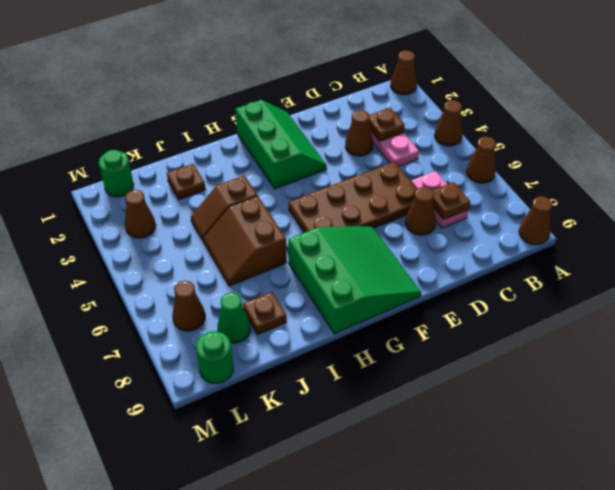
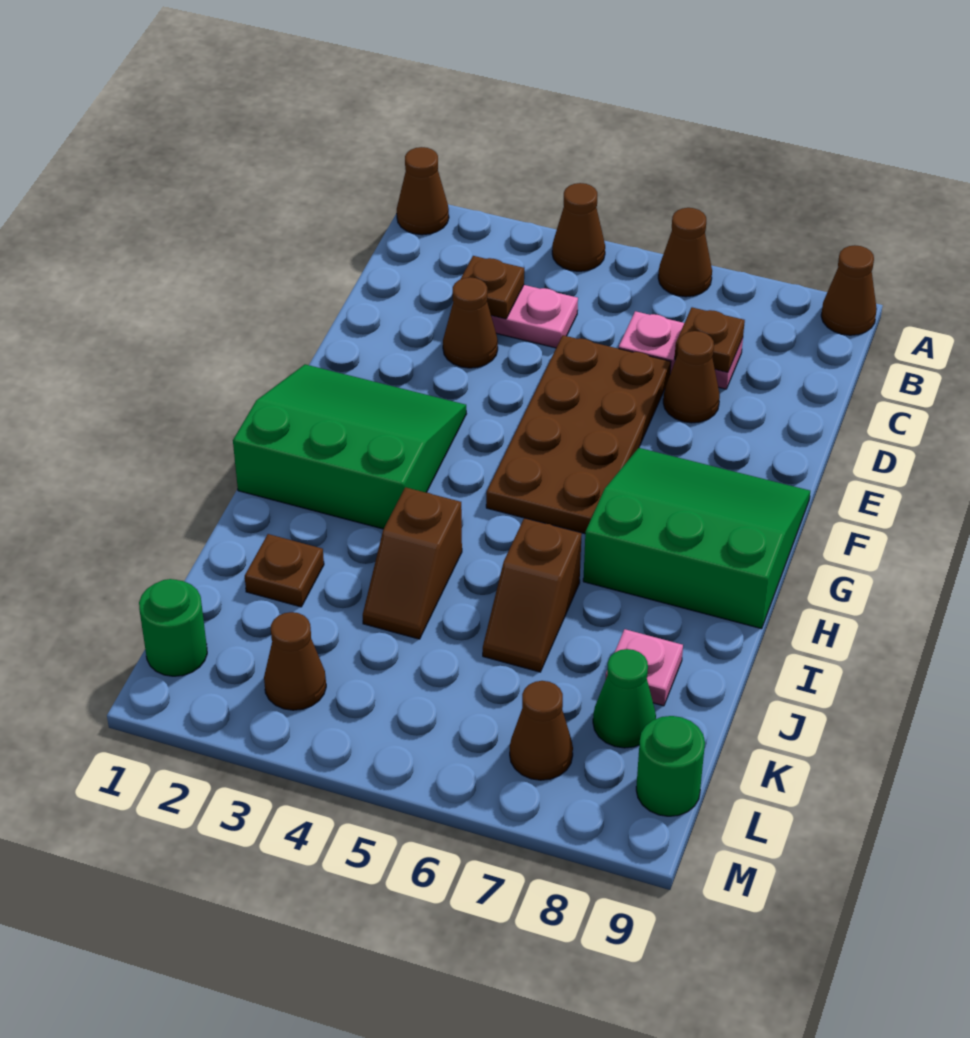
green 2x3 slope [235,100,327,189] -> green 3x3 slope [233,364,466,529]
brown 2x2 slope [203,196,287,286] -> brown 1x2 slope [483,518,582,672]
brown 1x1 plate [243,292,287,335] -> pink 1x1 plate [605,629,683,706]

